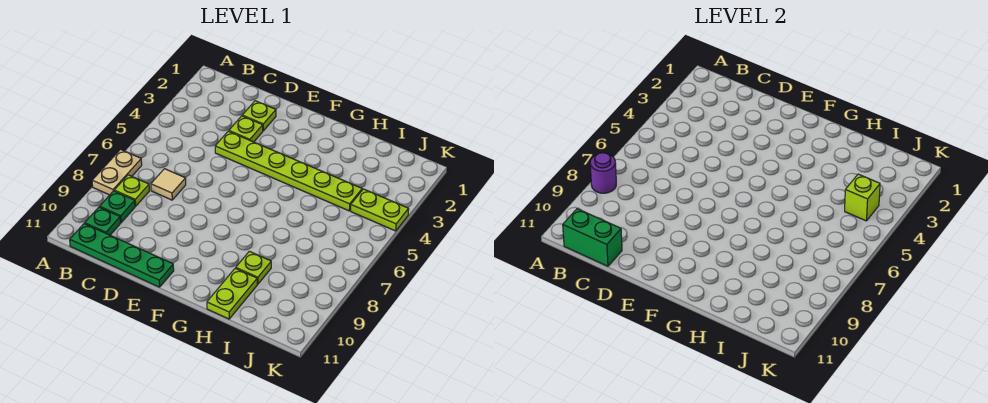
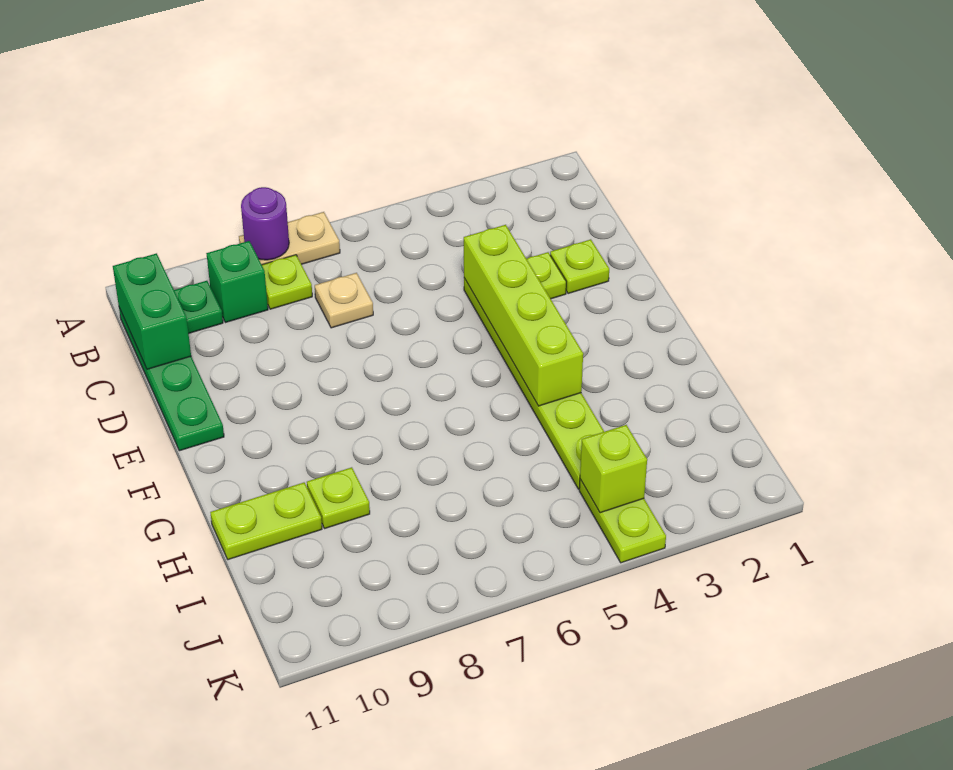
green 1x1 plate [100,191,135,223] -> green 1x1 brick [206,241,268,323]
tan 1x1 tile [151,169,186,200] -> tan 1x1 plate [315,273,373,328]
none -> lime 1x4 brick [464,225,583,406]

